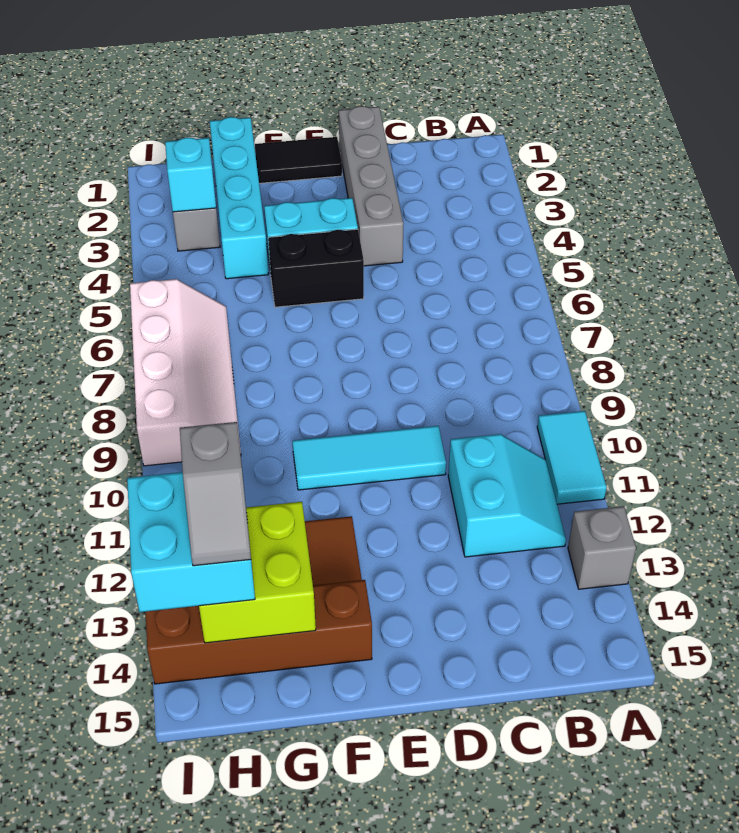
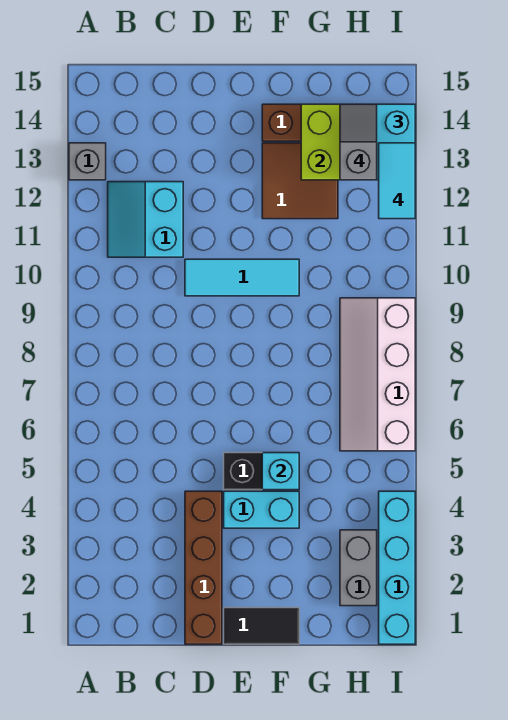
cyan 1x2 tile [537,411,607,504] -> cyan 1x2 tile moved to [379,143,415,219]
grey 1x4 brick [339,106,403,266] -> brown 1x4 brick [185,491,222,644]
cyan 1x4 brick [210,117,268,279] -> cyan 1x4 brick moved to [379,491,415,644]
cyan 1x1 brick [165,137,216,212] -> cyan 1x1 brick moved to [262,453,299,490]

